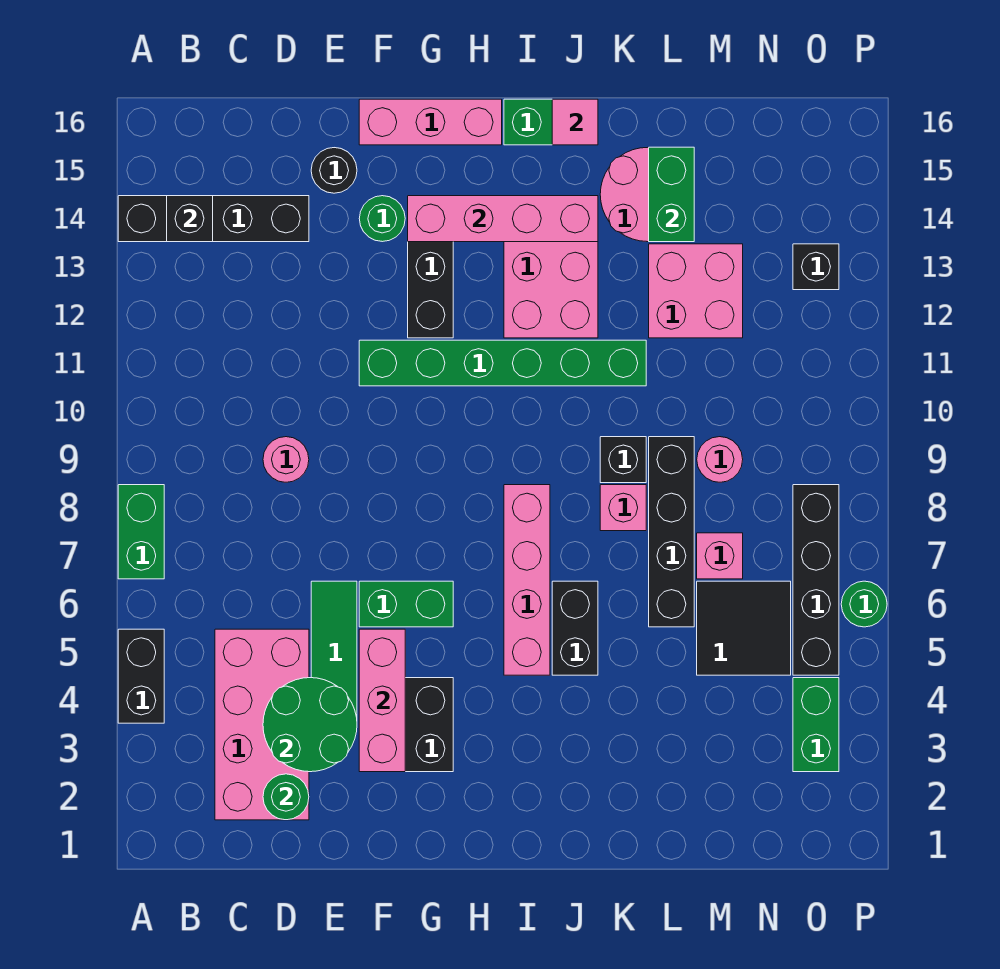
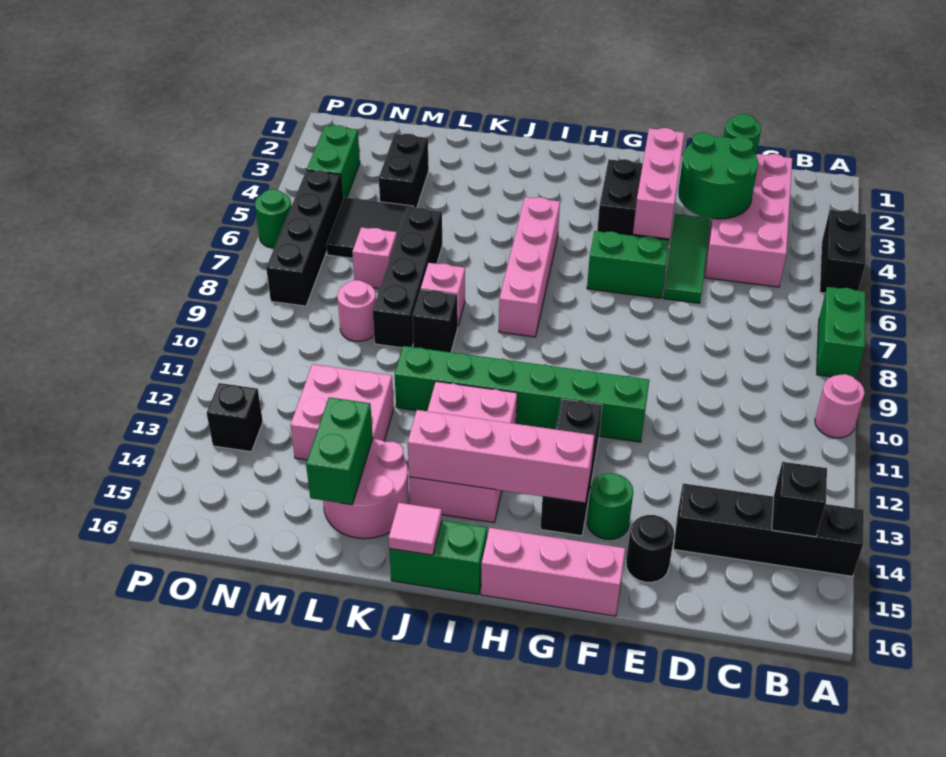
pink 1x1 round brick [263,437,309,482] -> pink 1x1 round brick moved to [815,374,865,438]
black 1x2 brick [552,581,598,675] -> black 1x2 brick moved to [379,134,429,208]

